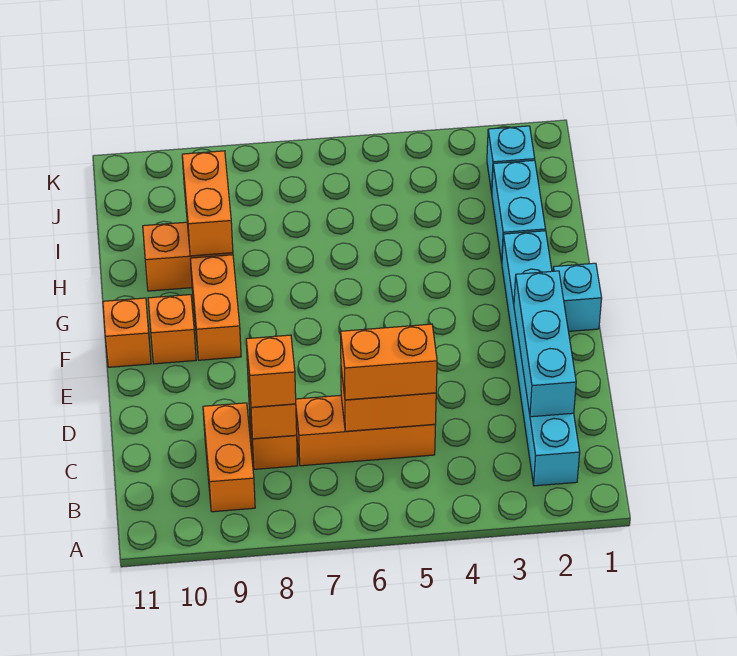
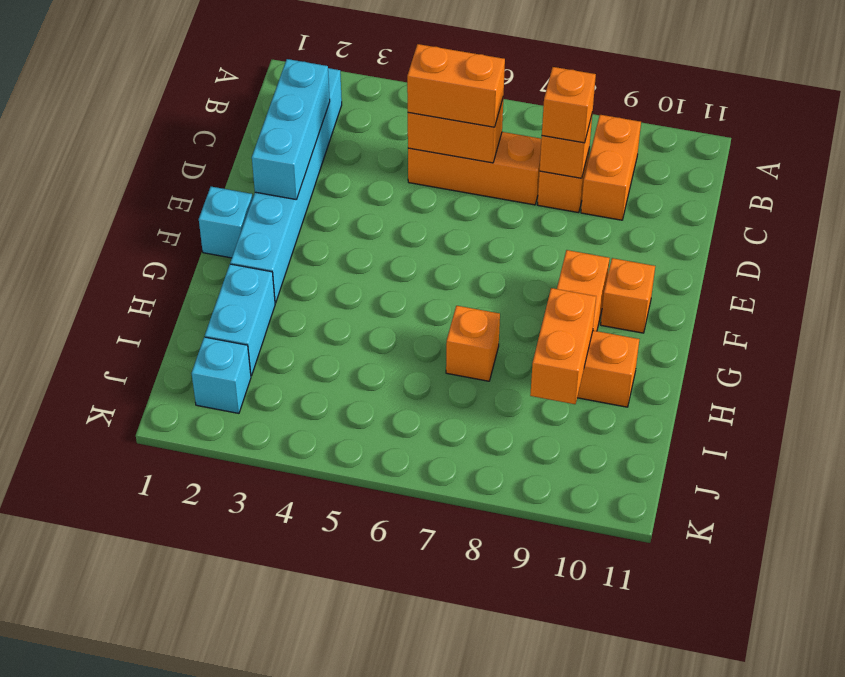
orange 1x1 brick [103,298,151,367] -> orange 1x1 brick moved to [446,306,500,381]

